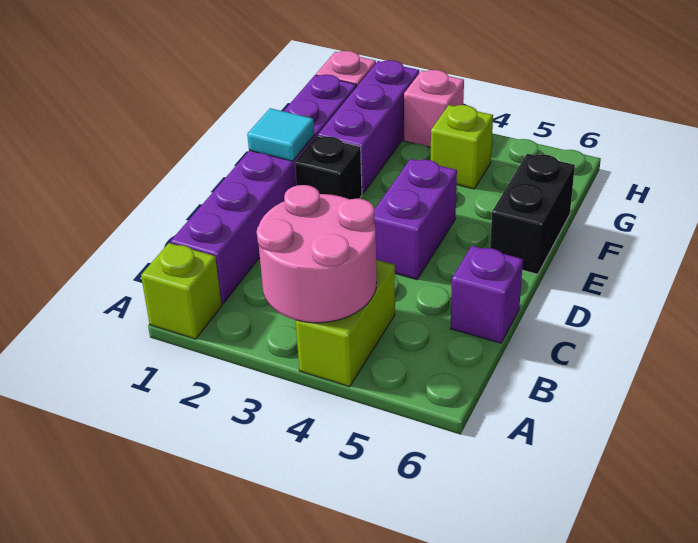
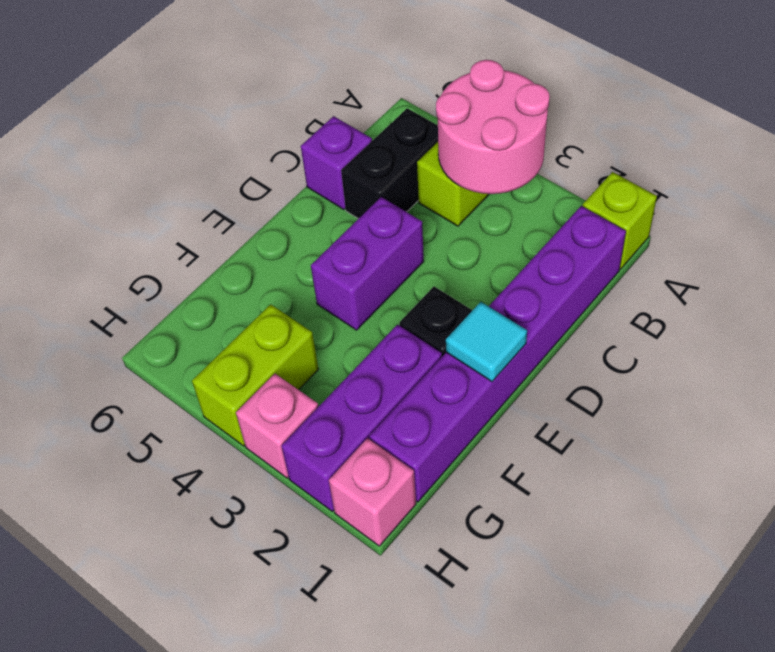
black 1x2 brick [490,154,575,274] -> black 1x2 brick moved to [341,108,438,219]
lime 1x1 brick [431,105,493,189] -> lime 1x2 brick [192,304,319,446]

